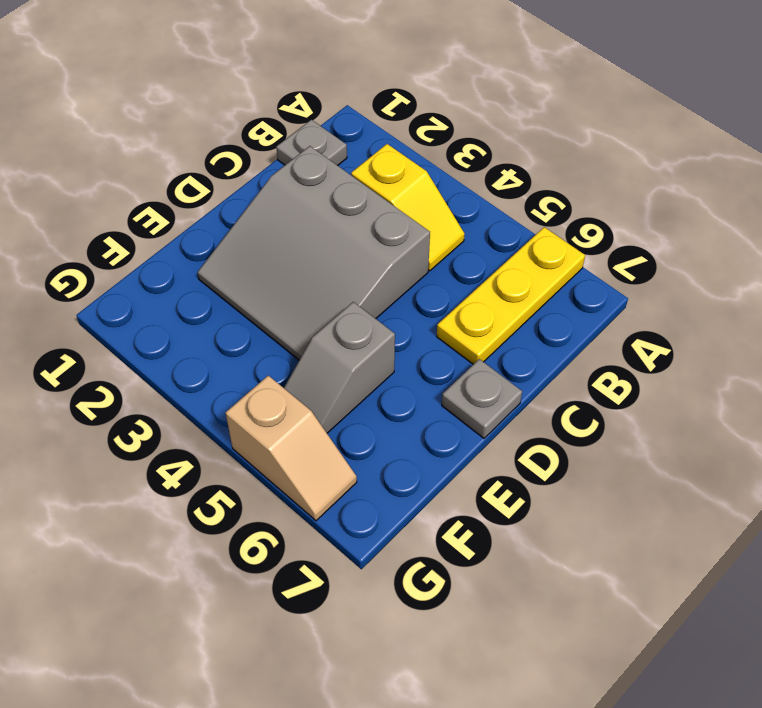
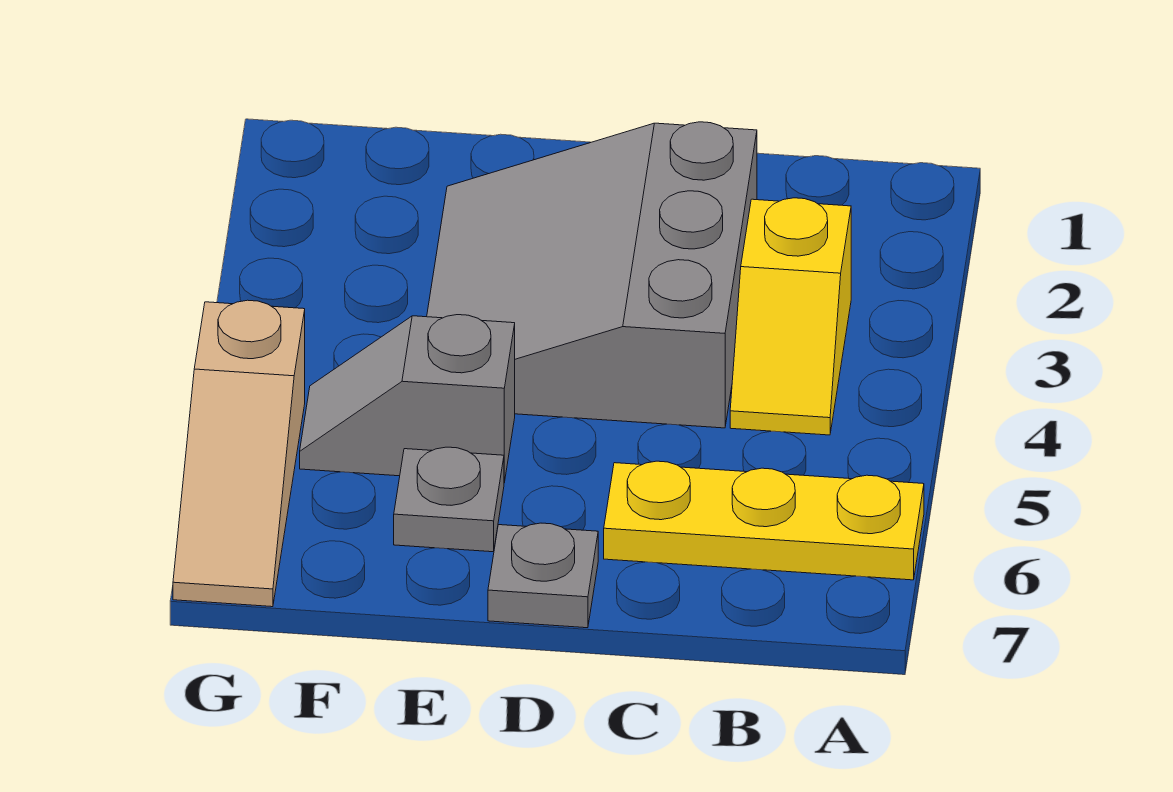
grey 1x1 plate [276,120,347,166] -> grey 1x1 plate moved to [394,447,504,552]
tan 1x2 slope [226,376,357,521] -> tan 1x3 slope [173,300,305,607]

